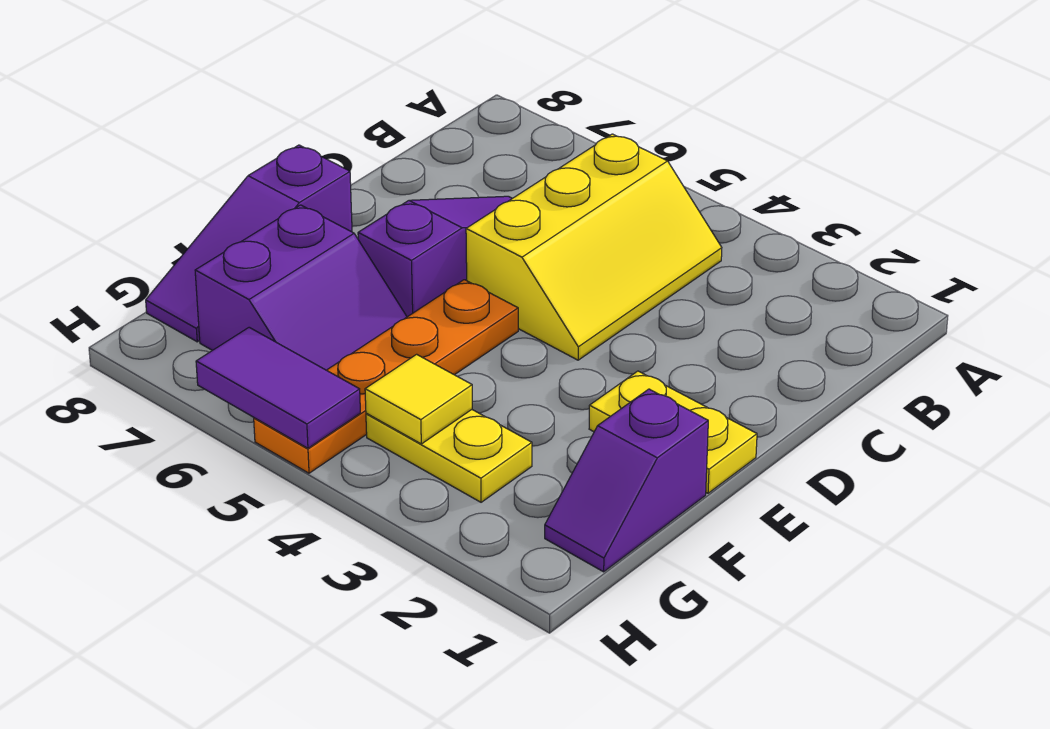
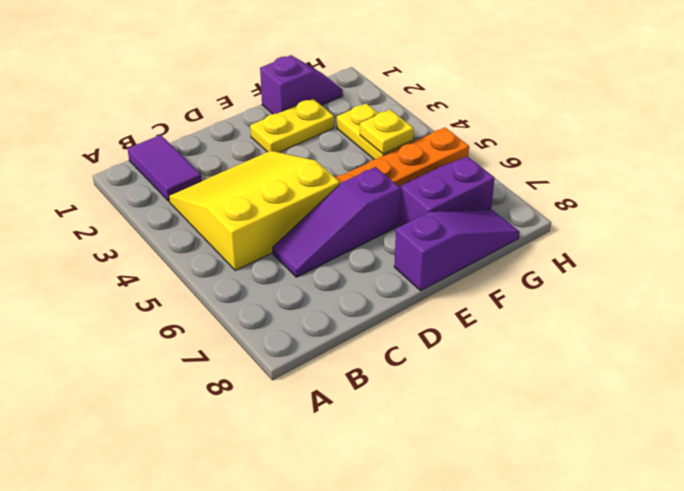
yellow 2x3 slope [466,134,722,360] -> yellow 3x3 slope [169,151,340,271]
yellow 1x2 plate [589,371,757,493] -> yellow 1x2 plate turned to [250,98,334,152]
yellow 1x1 tile [365,354,472,444] -> yellow 1x1 plate [360,110,414,154]
purple 1x2 tile [196,327,360,448] -> purple 1x2 tile moved to [128,135,202,201]

